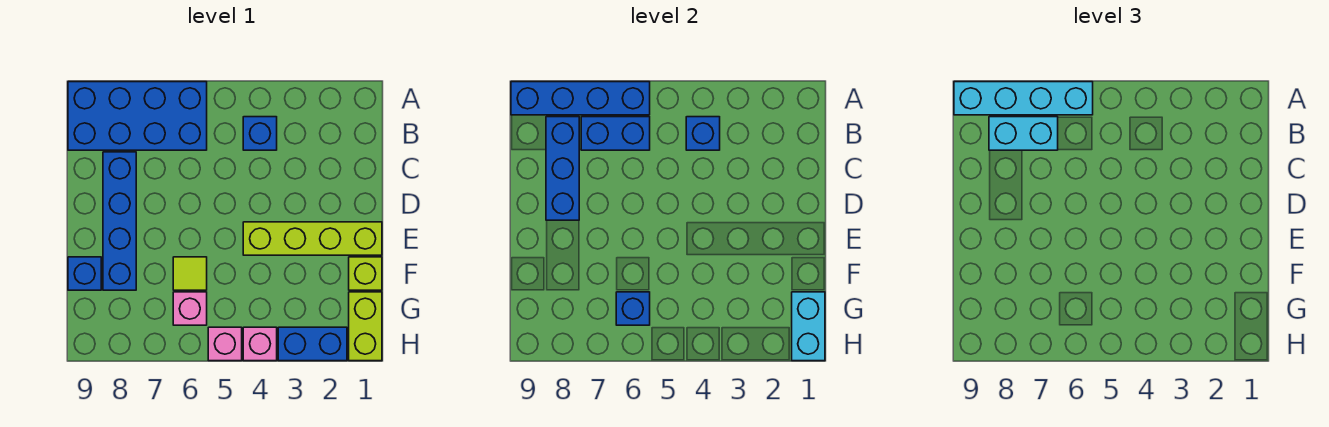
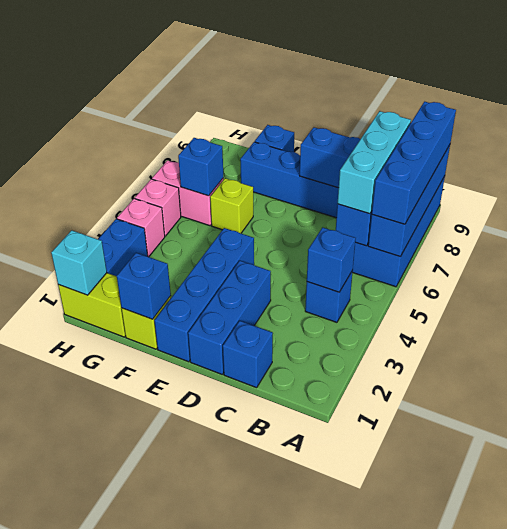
cyan 1x4 brick [954,82,1093,115] -> blue 1x4 brick [372,102,456,224]
cyan 1x2 brick [989,117,1058,150] -> cyan 1x3 brick [338,111,411,214]
none -> blue 1x1 brick [223,321,273,388]
none -> blue 1x3 brick [188,261,271,374]
lime 1x4 brick [243,222,382,255] -> blue 1x4 brick [154,228,254,362]
none -> blue 1x1 brick [117,253,171,319]
lime 1x1 tile [173,257,207,290] -> lime 1x1 brick [210,178,253,233]
cyan 1x2 brick [792,292,825,361] -> cyan 1x1 brick [51,230,107,295]
pink 1x1 brick [173,292,207,325] -> pink 1x2 brick [152,161,224,226]

